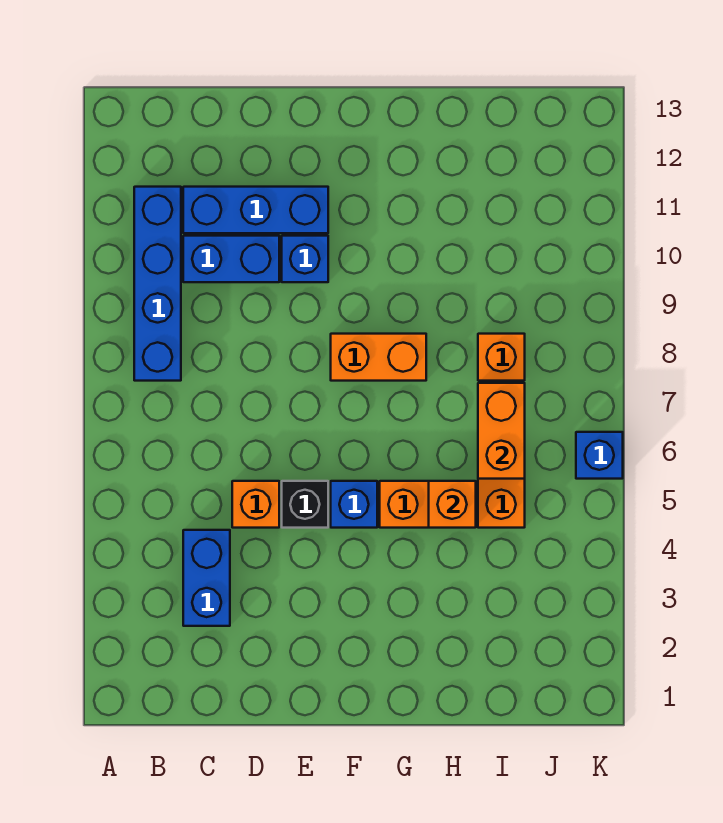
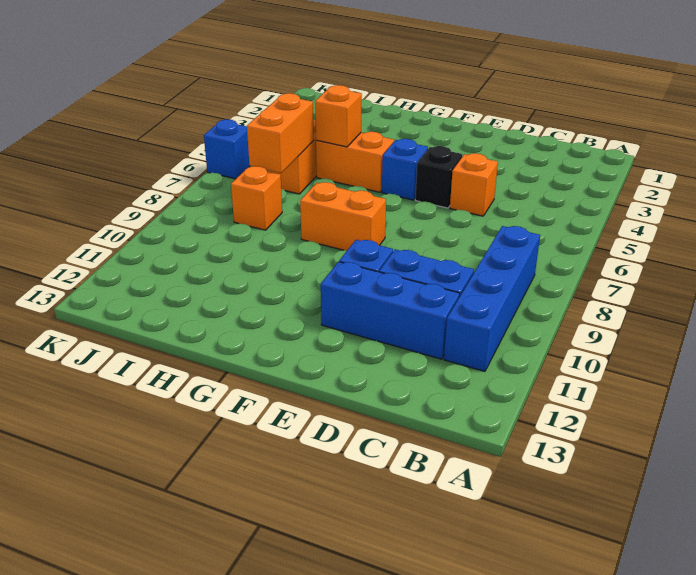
blue 1x2 brick [183,530,230,626] -> none

